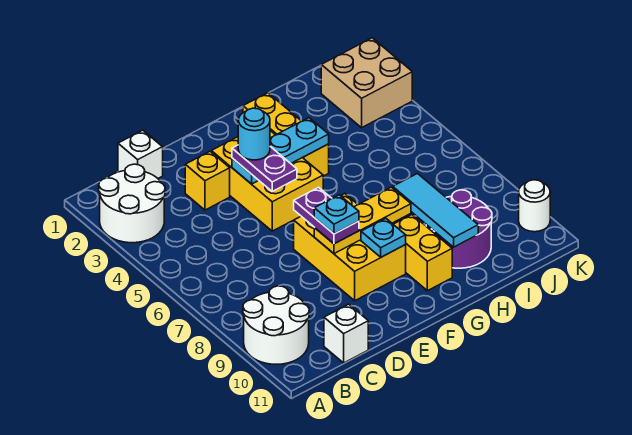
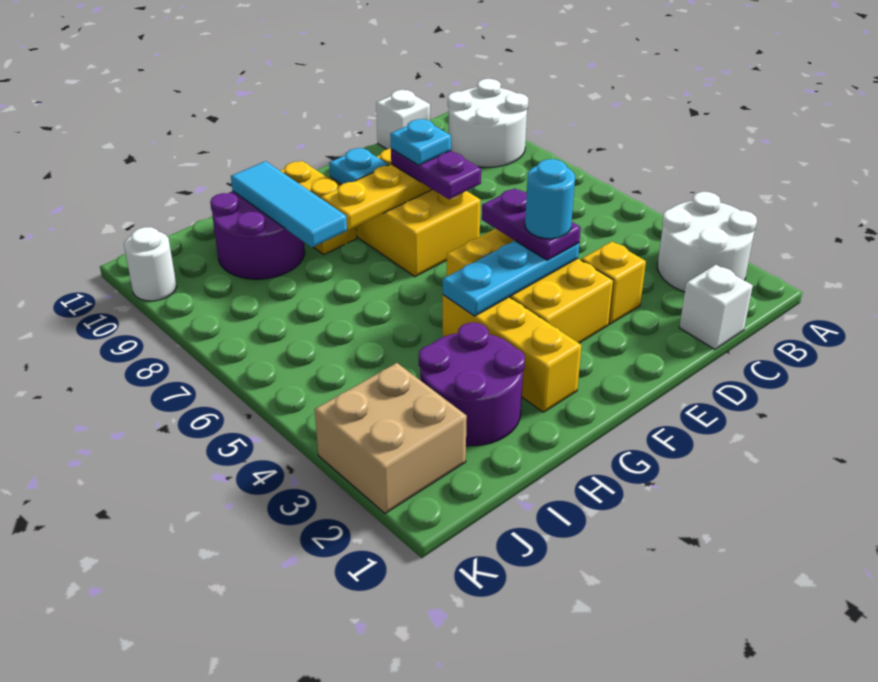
none -> purple 2x2 round brick [419,323,525,446]

